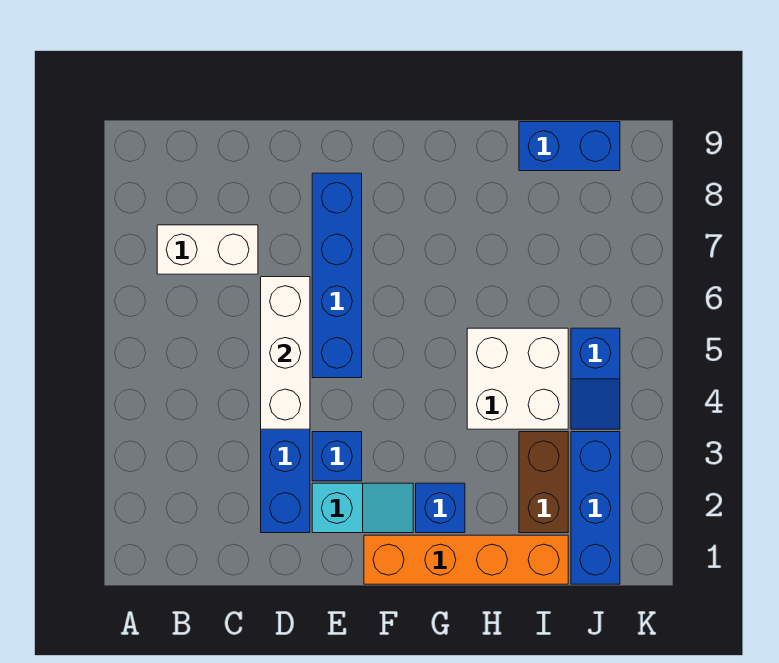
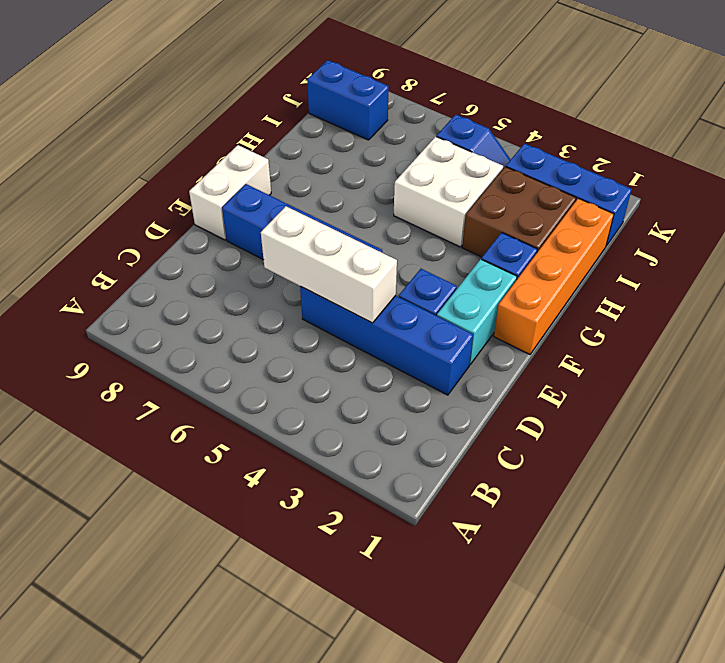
white 1x2 brick [157,225,258,274] -> white 1x2 brick moved to [189,145,271,240]
cyan 1x2 slope [312,483,413,533] -> cyan 1x2 brick [437,259,517,365]
brown 1x2 brick [519,432,568,533] -> brown 2x2 brick [462,167,576,257]
blue 1x2 brick [519,122,620,171] -> blue 1x2 brick turned to [307,60,389,140]

